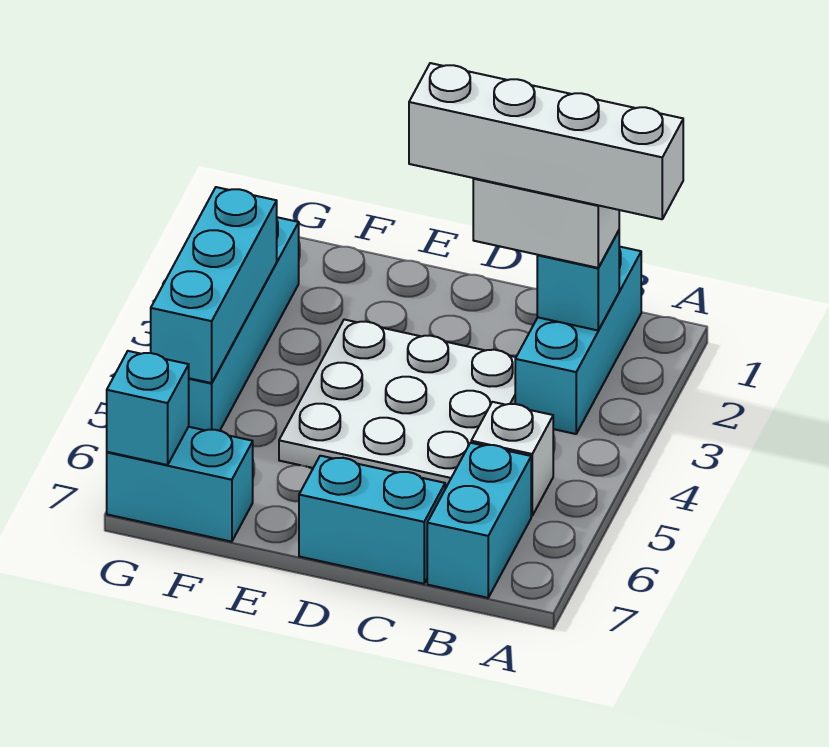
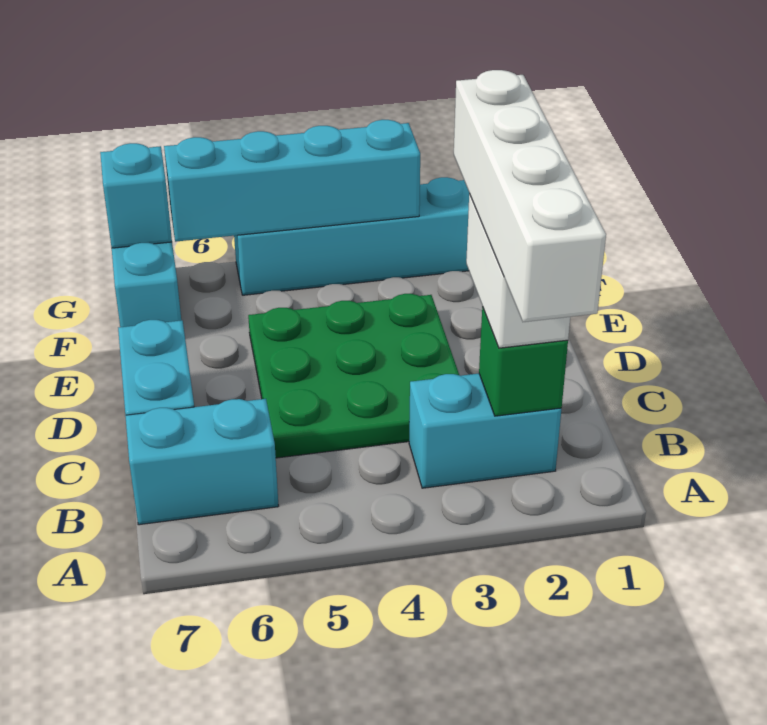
cyan 1x3 brick [515,247,641,434] -> cyan 1x2 brick [409,374,561,488]
cyan 1x1 brick [537,231,619,330] -> green 1x1 brick [479,307,568,416]
white 1x1 brick [471,402,553,516] -> none
white 3x3 plate [279,320,516,489] -> green 3x3 plate [248,294,459,458]
cyan 1x3 brick [151,187,277,383] -> cyan 1x4 brick [164,120,420,242]

